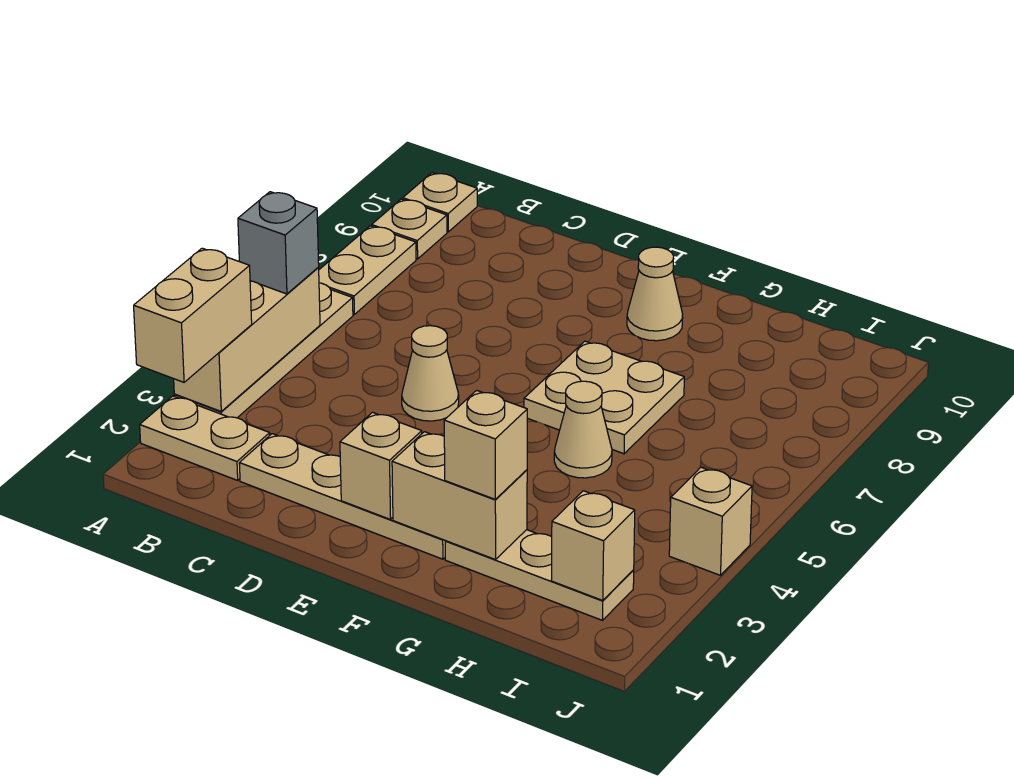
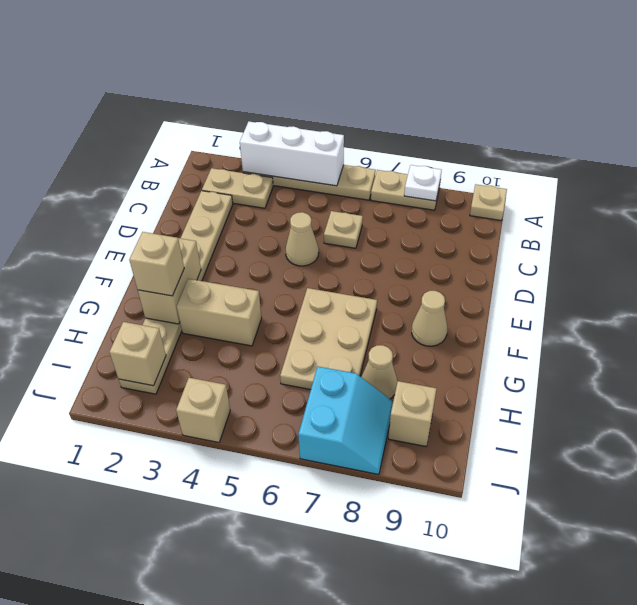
tan 1x2 plate [140,396,270,480] -> tan 1x2 plate turned to [202,168,273,208]
tan 1x2 brick [134,248,252,382] -> tan 1x2 brick moved to [177,279,262,346]
tan 1x3 brick [174,268,320,411] -> white 1x3 brick [240,122,344,186]
grey 1x1 brick [238,192,319,294] -> none
none -> white 1x1 plate [404,165,442,201]
tan 1x1 plate [372,199,447,259] -> tan 1x1 plate moved to [324,211,363,248]
tan 1x1 brick [340,412,422,520] -> tan 1x1 brick moved to [388,381,437,446]
tan 2x2 plate [524,341,684,454] -> tan 2x3 plate [280,288,377,389]
tan 1x1 cone [554,381,612,478] -> tan 1x1 cone moved to [362,345,397,399]
none -> cyan 2x2 slope [298,367,393,475]

